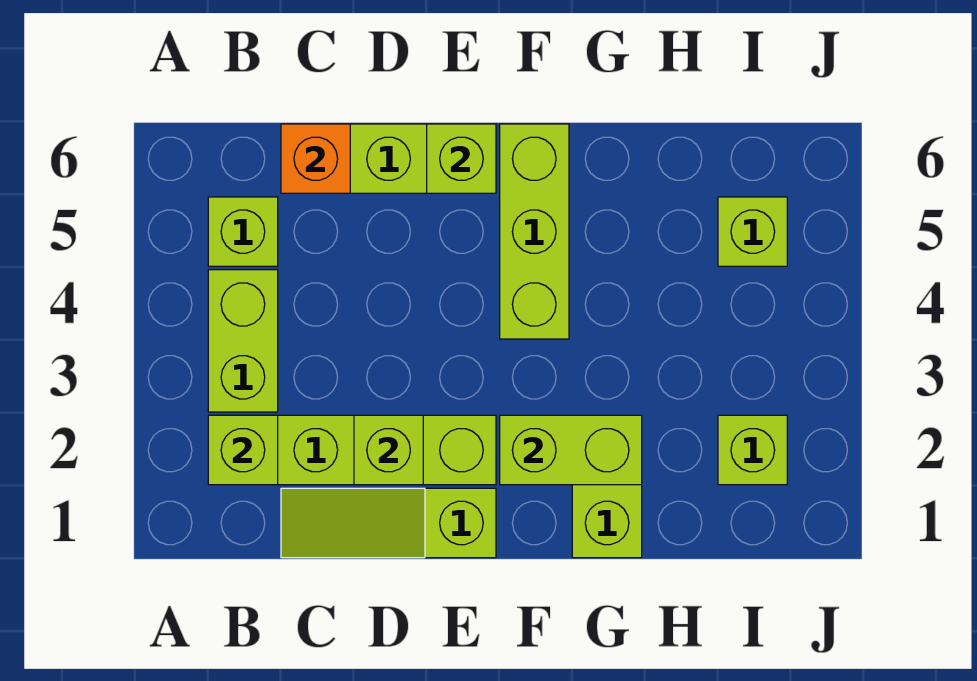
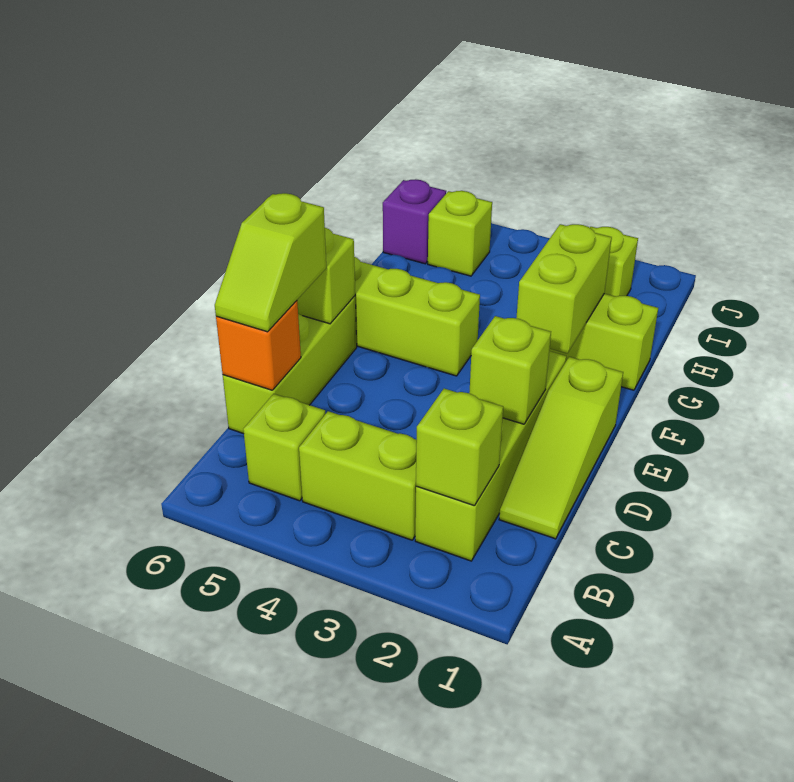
none -> lime 1x2 slope [215,193,326,332]
none -> purple 1x1 brick [383,179,446,264]

